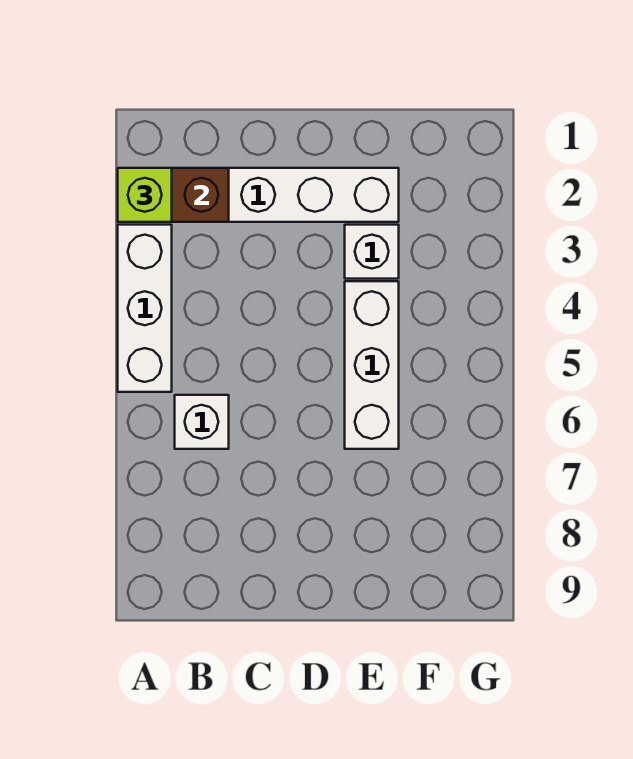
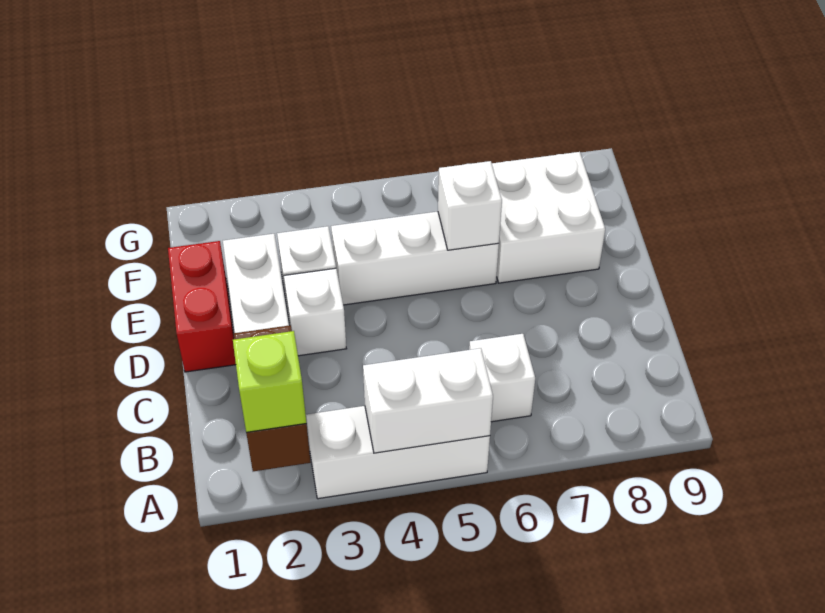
none -> white 1x2 brick [363,348,493,453]
none -> red 1x2 brick [168,241,236,372]
none -> white 1x1 brick [284,268,346,356]
none -> white 1x1 brick [438,161,502,250]
none -> white 2x2 brick [492,152,605,283]

